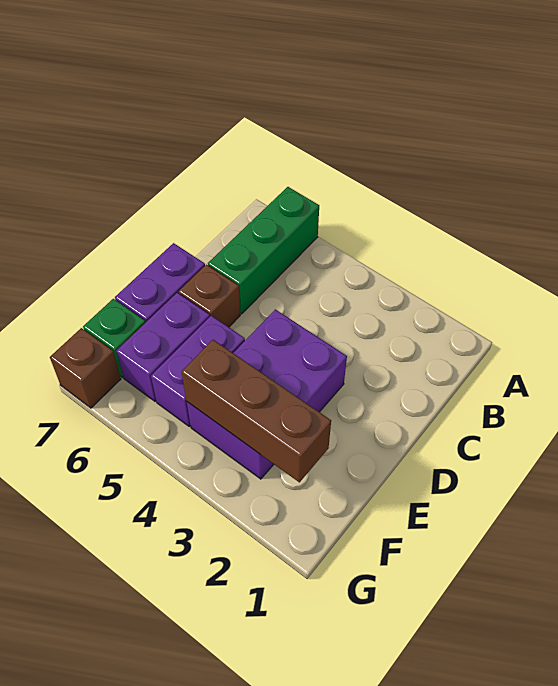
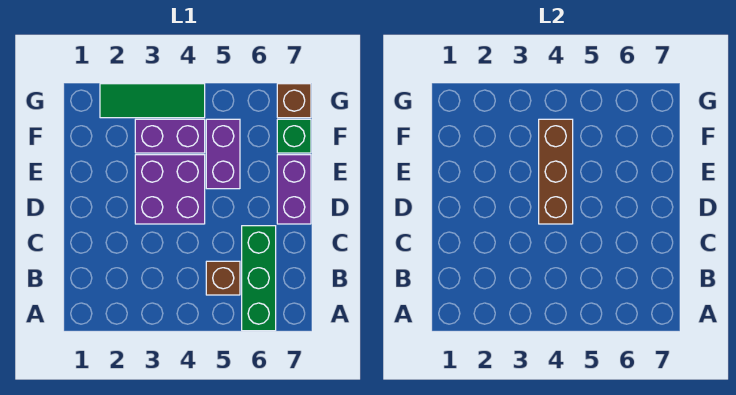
brown 1x1 brick [179,265,240,327] -> brown 1x1 brick moved to [206,261,240,295]
purple 1x2 brick [116,293,210,401] -> none
brown 1x3 brick [182,340,331,482] -> brown 1x3 brick turned to [539,119,573,224]
none -> green 1x3 tile [100,84,205,118]

